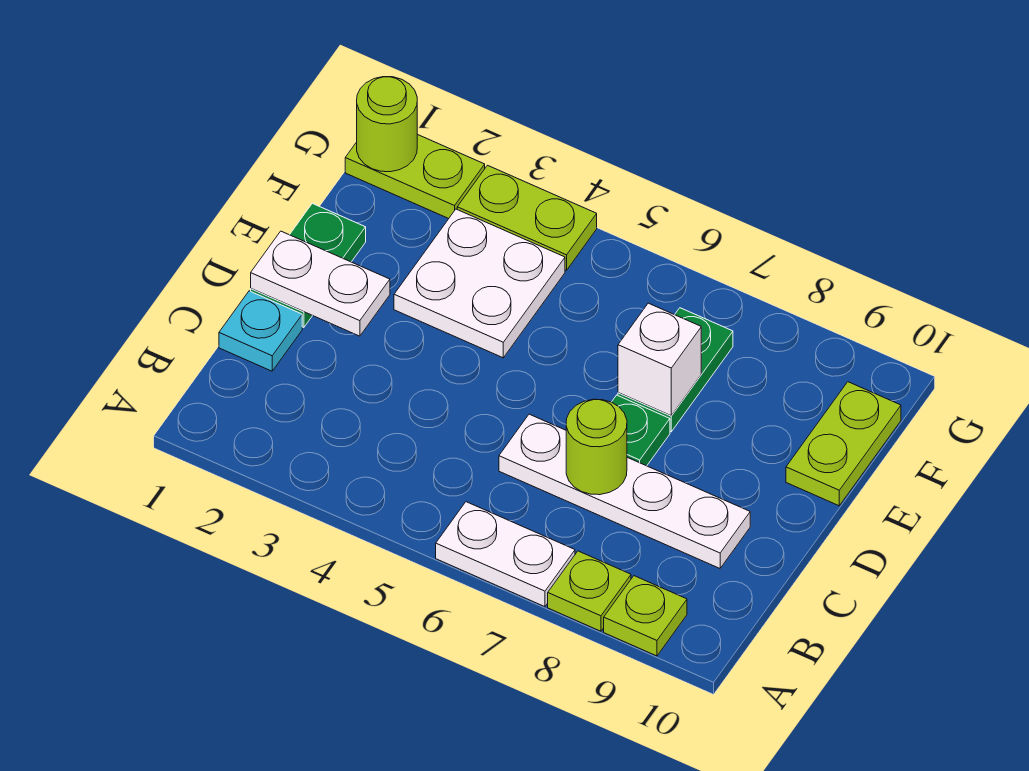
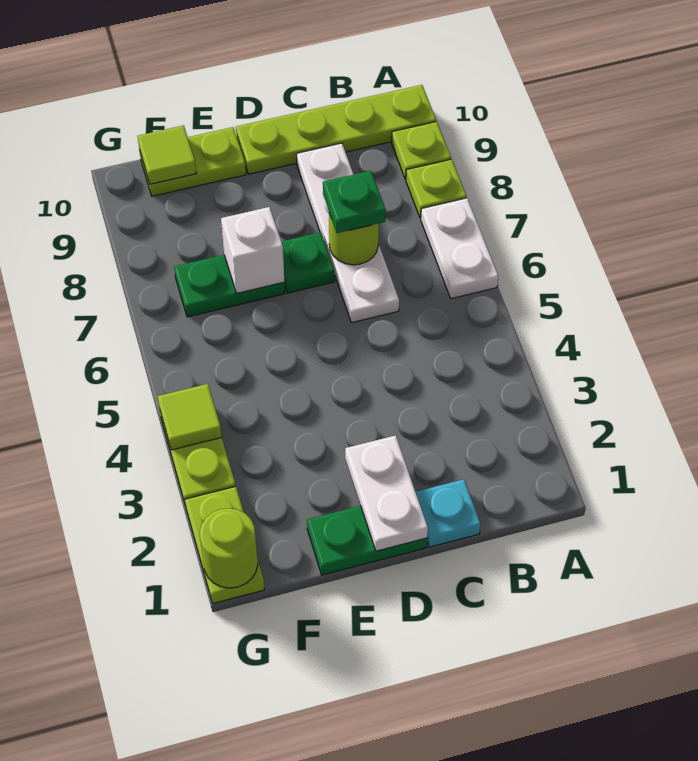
none -> lime 1x4 plate [236,85,436,174]
none -> green 1x1 plate [323,171,386,233]
white 2x2 plate [394,209,565,358] -> none
none -> lime 1x1 tile [137,125,196,184]
none -> lime 1x1 tile [158,384,222,450]

